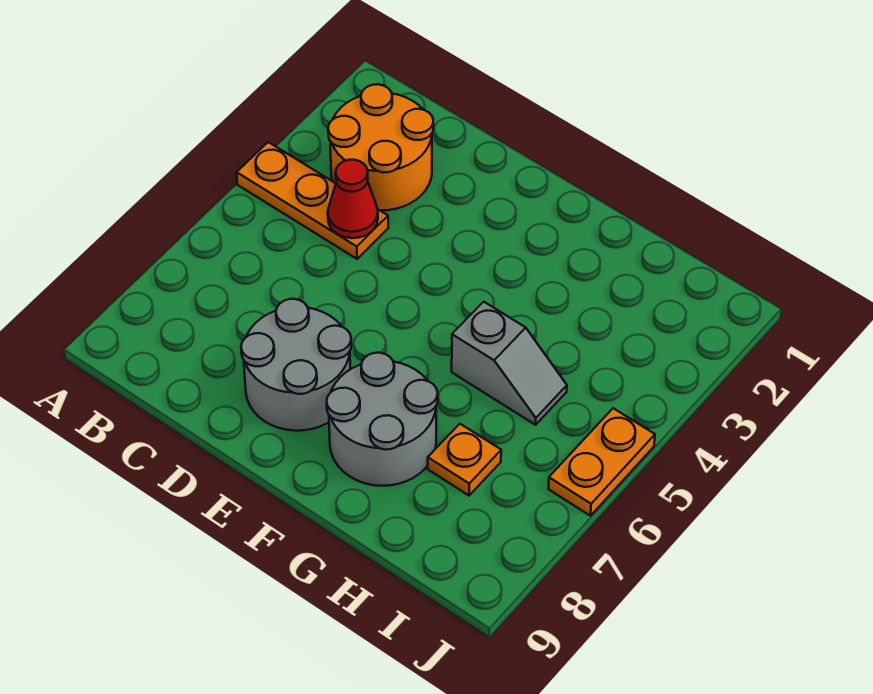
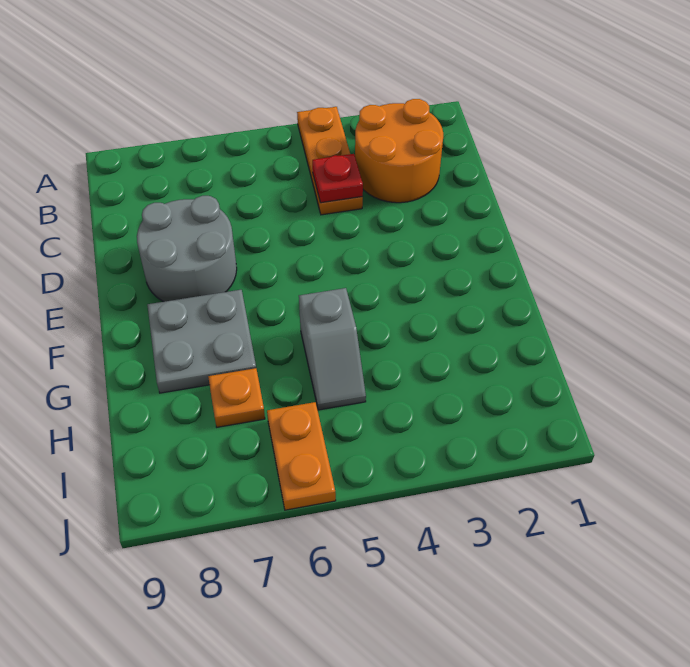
red 1x1 cone [328,160,378,238] -> red 1x1 plate [312,154,363,203]
grey 2x2 round brick [327,353,438,486] -> grey 2x2 plate [147,290,256,393]
orange 1x2 plate [548,408,655,516] -> orange 1x2 plate turned to [267,402,336,510]

